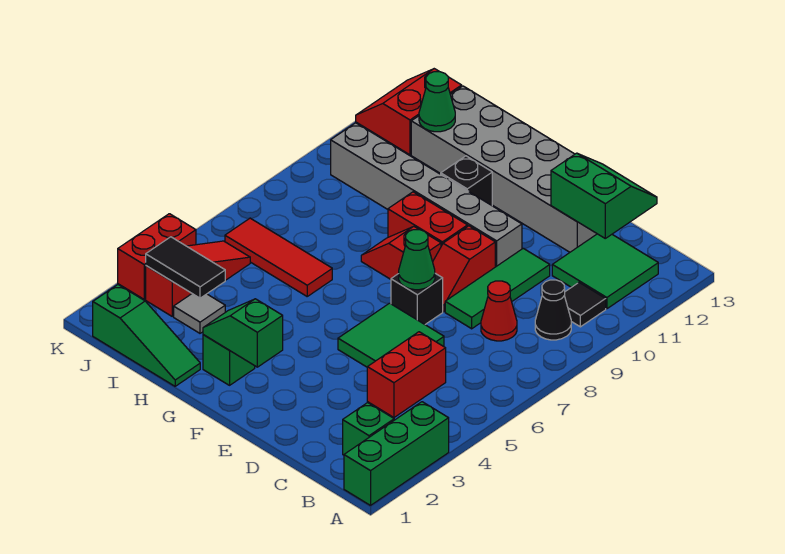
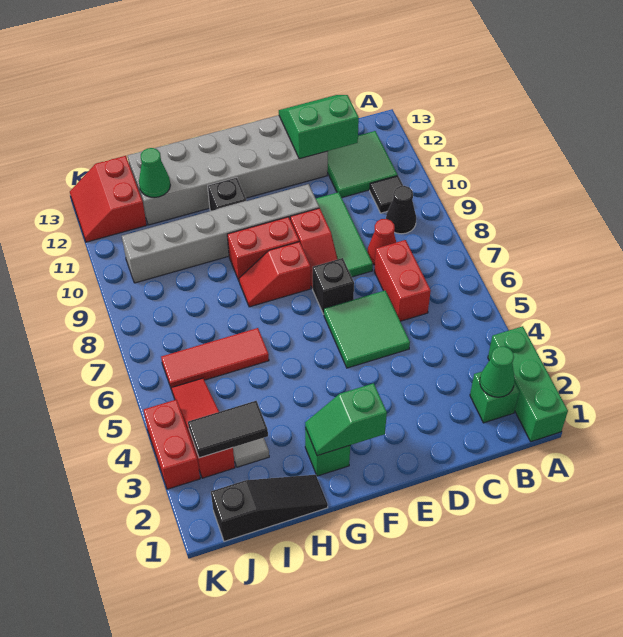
red 1x2 brick [367,332,446,417] -> red 1x2 brick moved to [374,240,431,321]
green 1x1 cone [399,230,435,290] -> green 1x1 cone moved to [480,346,515,397]
green 1x3 slope [93,285,200,386] -> black 1x3 slope [211,475,328,541]

